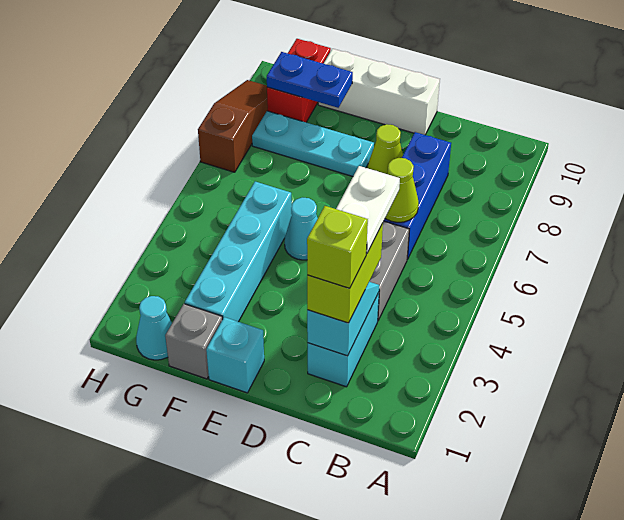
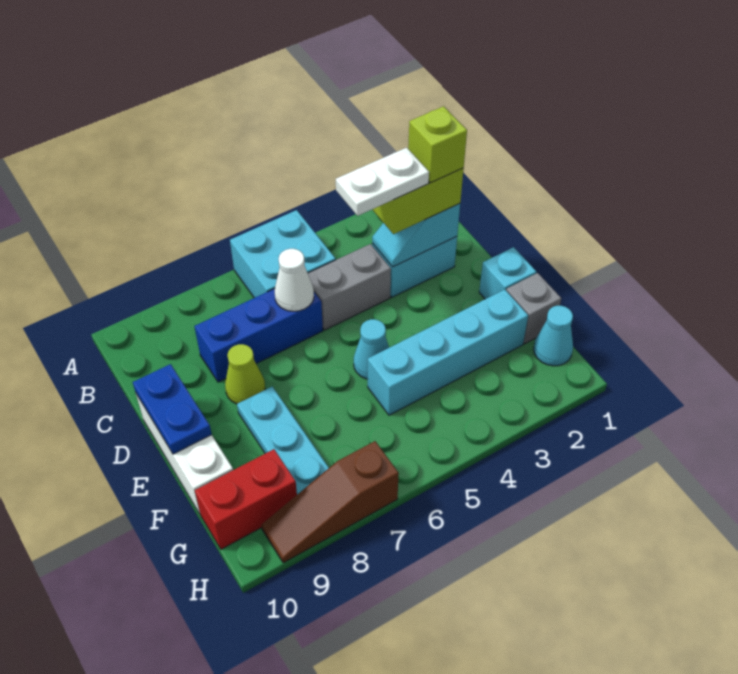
none -> cyan 2x2 brick [230,210,336,298]
lime 1x1 cone [385,158,419,222] -> white 1x1 cone [275,249,314,311]
blue 1x2 plate [267,52,353,108] -> blue 1x2 plate moved to [133,364,212,454]

